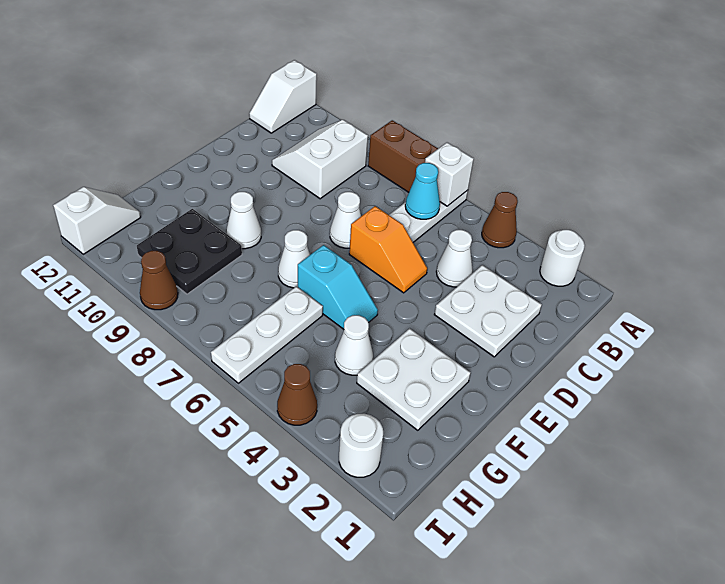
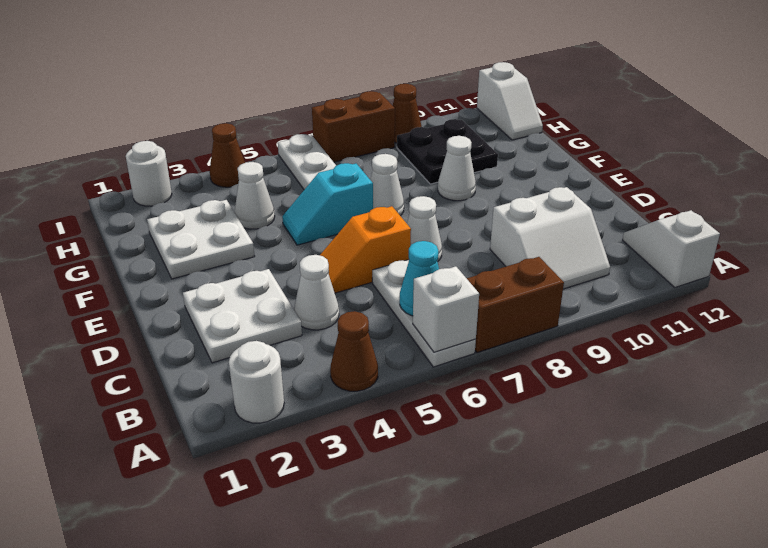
white 2x2 slope [272,120,368,199] -> white 2x2 slope turned to [490,187,610,289]
none -> brown 1x2 brick [312,91,395,162]

